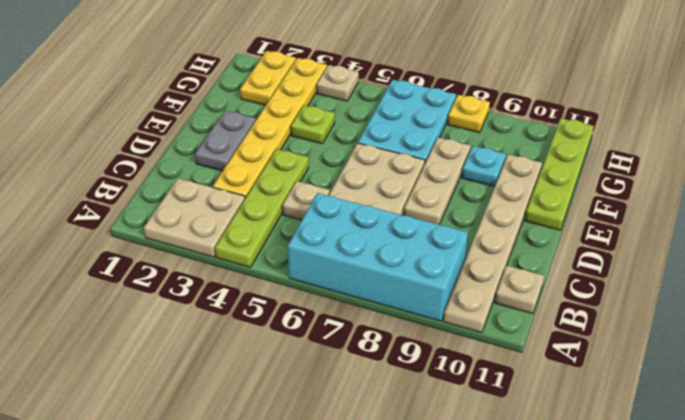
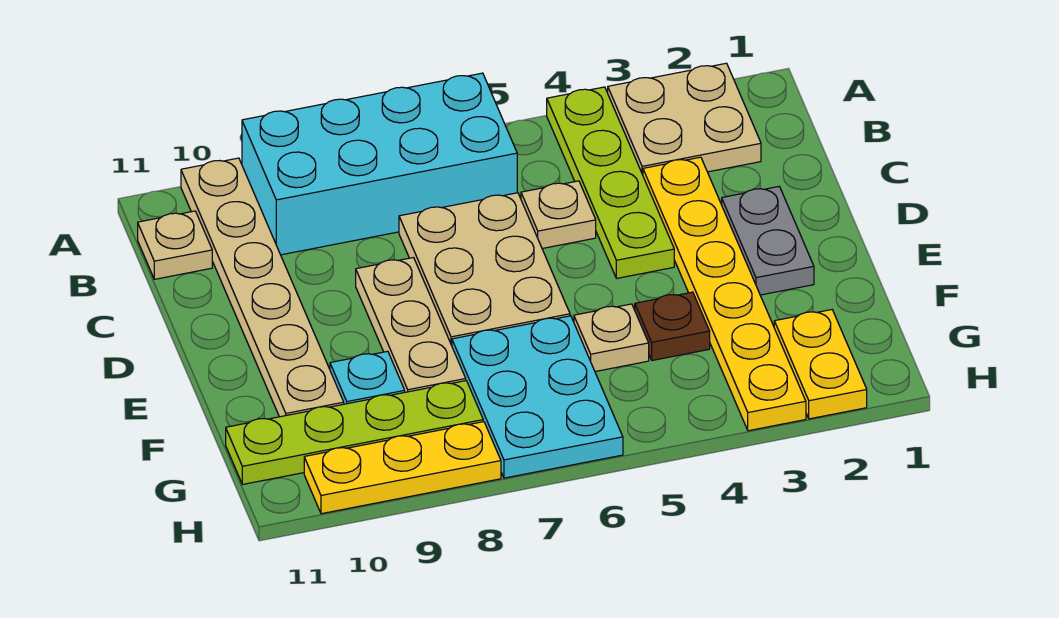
lime 1x4 plate [525,118,594,230] -> lime 1x4 plate turned to [226,381,483,485]
lime 1x1 plate [291,105,335,144] -> brown 1x1 plate [635,292,710,360]
tan 1x1 plate [317,65,359,101] -> tan 1x1 plate moved to [574,304,649,372]
yellow 1x1 plate [448,95,490,133] -> yellow 1x3 plate [304,422,501,514]

